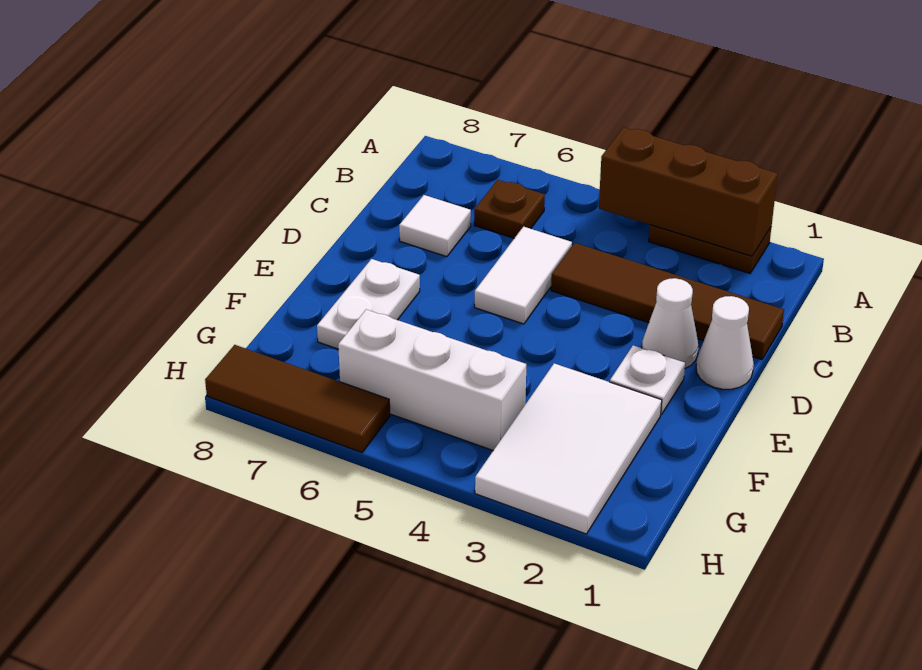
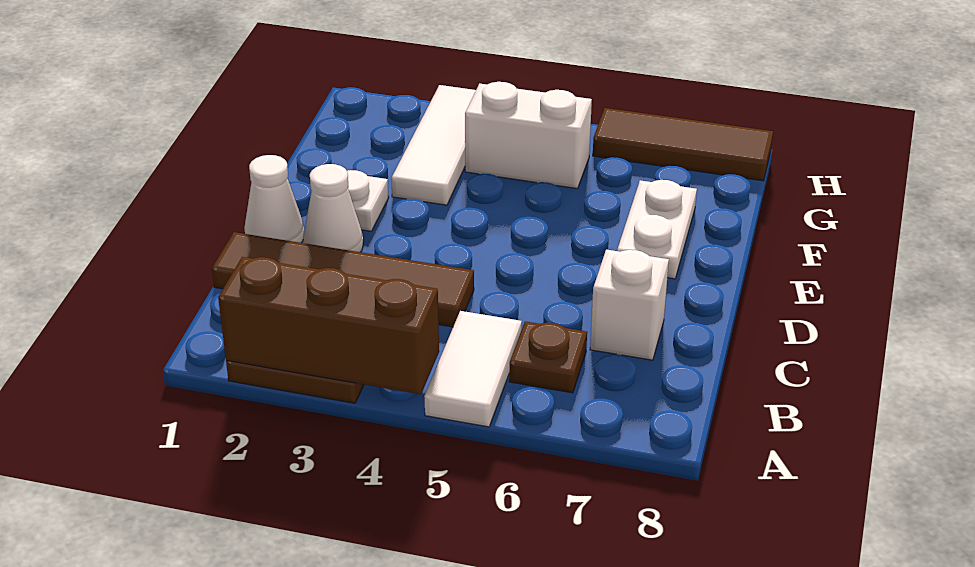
white 1x2 tile [475,227,572,324] -> white 1x2 tile moved to [424,311,522,427]
white 1x1 tile [399,195,471,257] -> white 1x1 brick [590,250,669,360]
white 2x3 tile [475,363,662,534] -> white 1x3 tile [391,85,476,205]
white 1x3 brick [338,310,526,450] -> white 1x2 brick [465,82,592,189]

